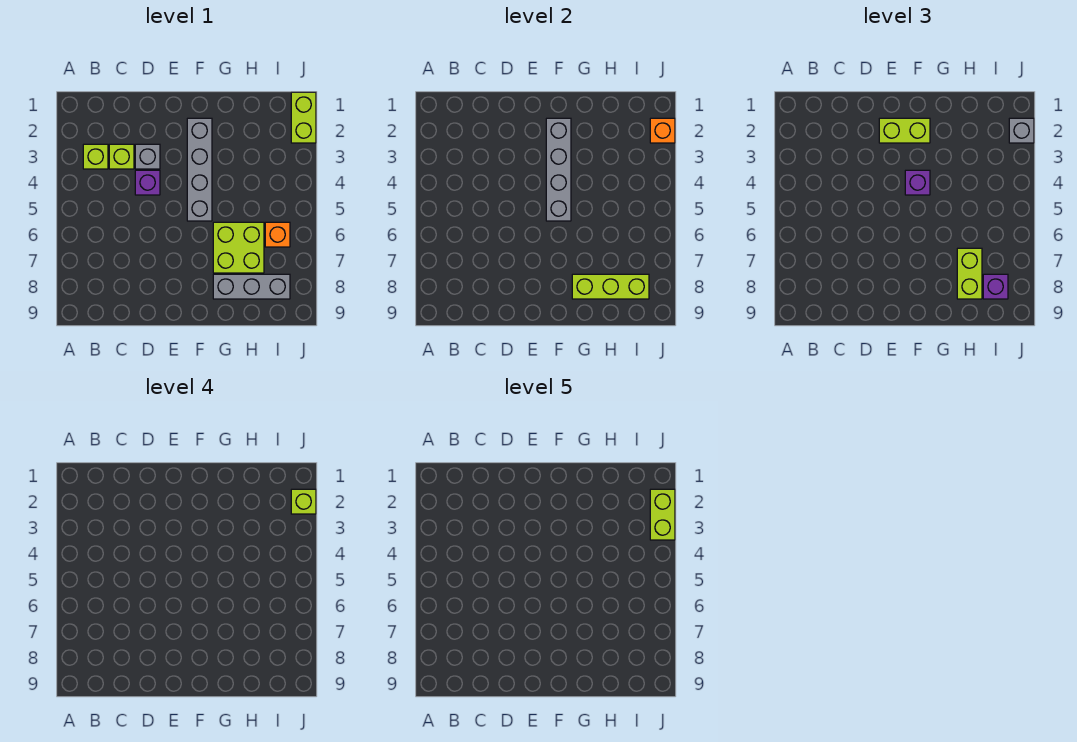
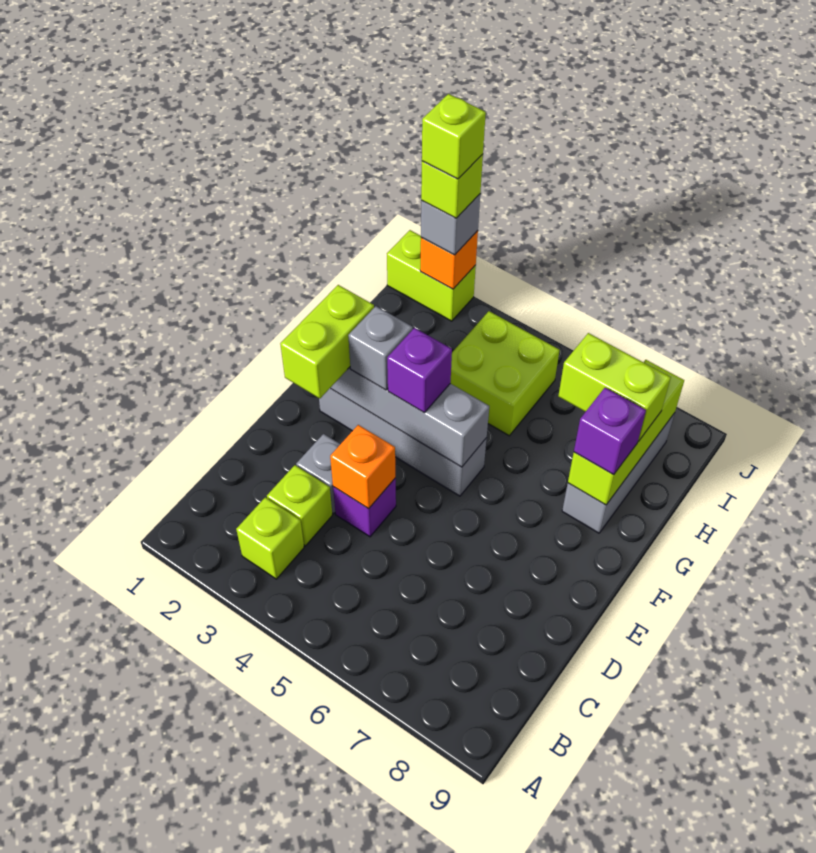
none -> grey 1x1 brick [348,306,413,390]
lime 2x2 brick [213,222,264,273] -> lime 2x2 brick moved to [450,311,560,436]
orange 1x1 brick [265,222,290,247] -> orange 1x1 brick moved to [330,425,395,509]
purple 1x1 brick [983,274,1008,299] -> purple 1x1 brick moved to [574,388,646,475]
lime 1x2 brick [650,489,675,540] -> lime 1x1 brick [422,94,486,179]

